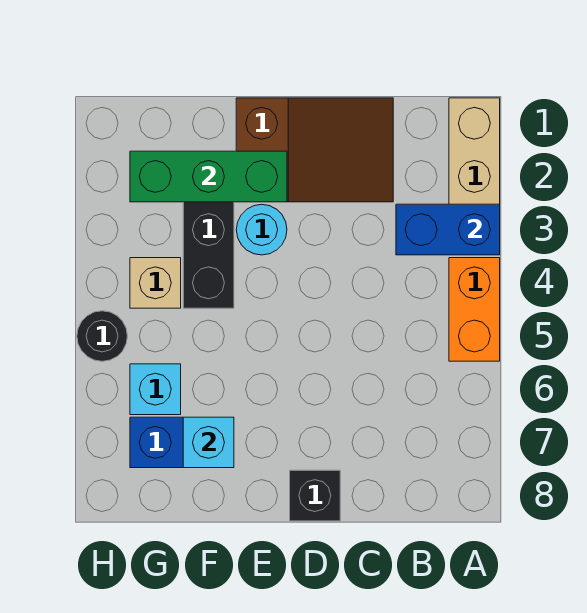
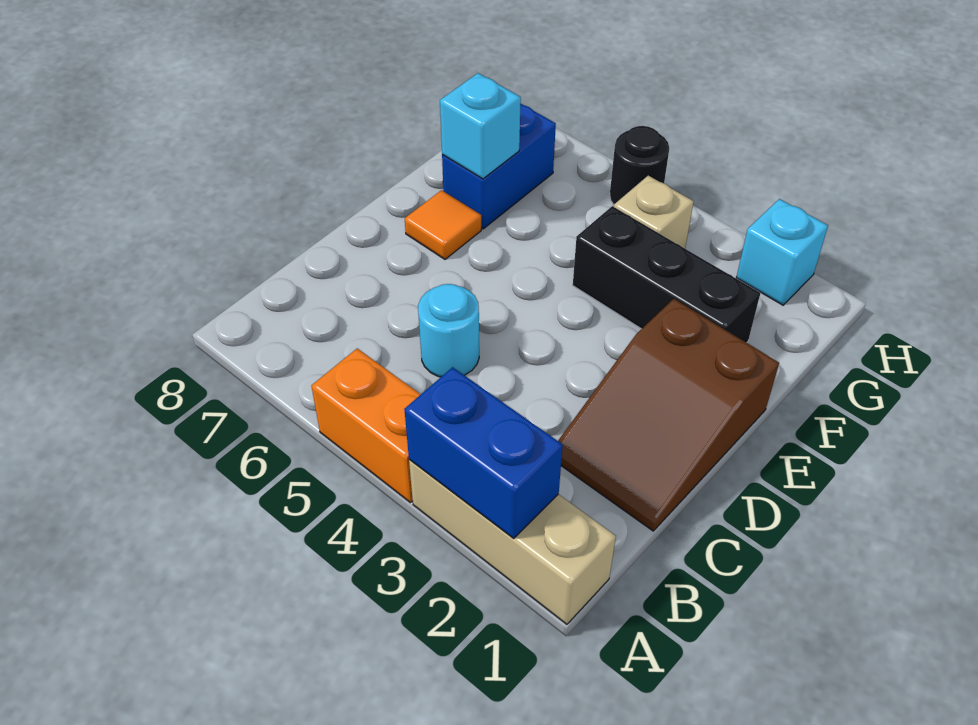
blue 1x2 brick [396,204,500,255] -> blue 1x2 brick turned to [404,367,563,539]
black 1x1 brick [290,470,340,521] -> none
green 1x3 brick [130,151,287,202] -> none
cyan 1x1 round brick [236,204,287,255] -> cyan 1x1 round brick moved to [418,284,479,377]
none -> orange 1x1 tile [405,190,481,259]
cyan 1x1 brick [130,364,181,415] -> cyan 1x1 brick moved to [736,199,828,305]

